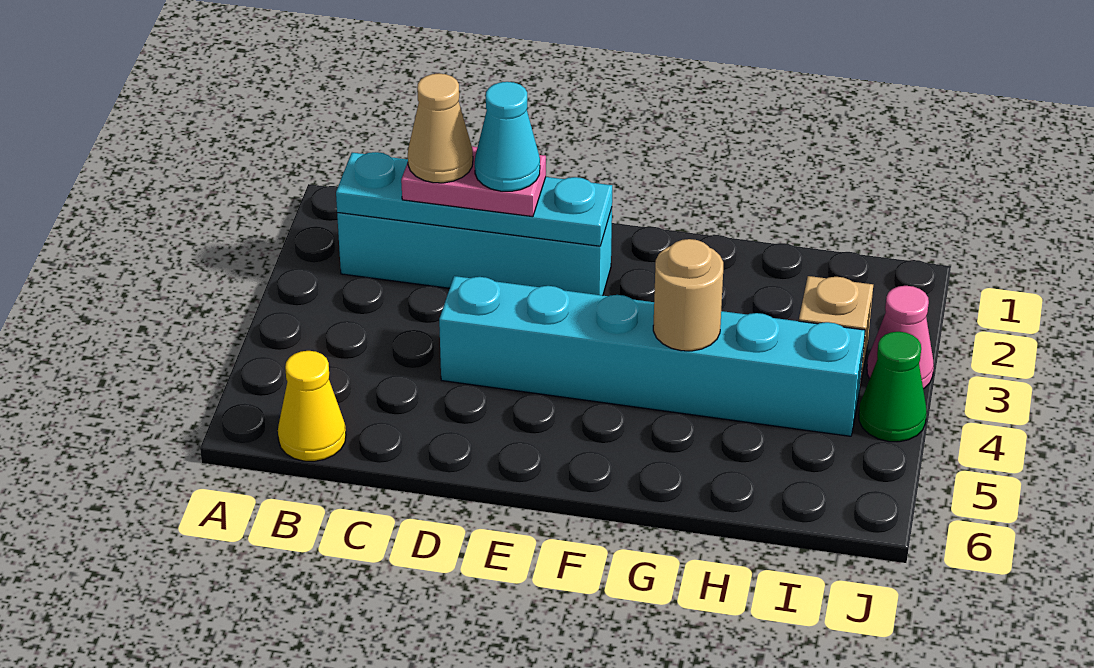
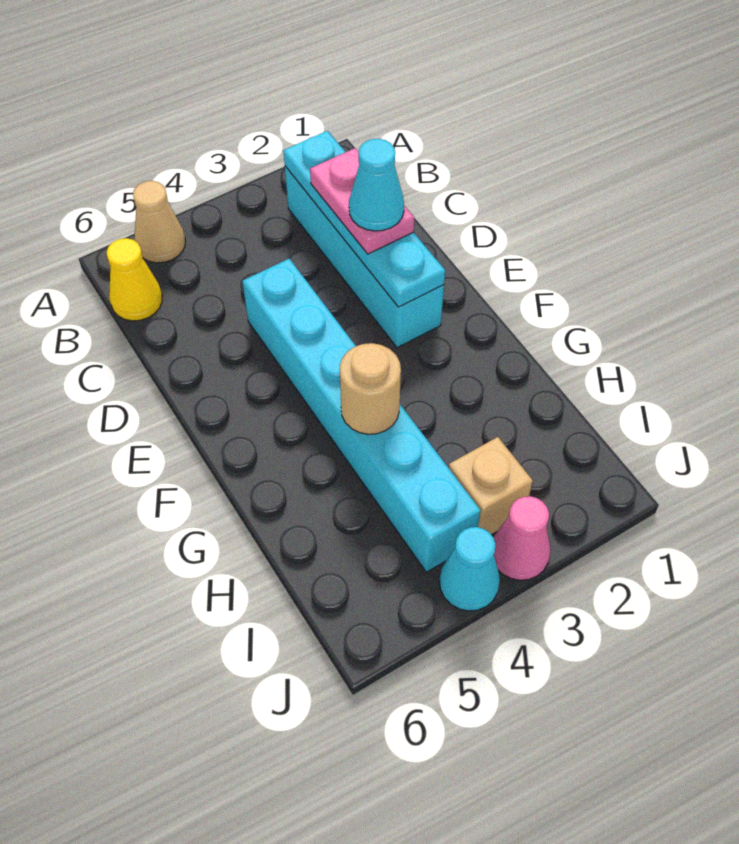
tan 1x1 cone [408,73,473,183] -> tan 1x1 cone moved to [133,181,185,263]
green 1x1 cone [859,332,927,442] -> cyan 1x1 cone [439,527,500,611]

